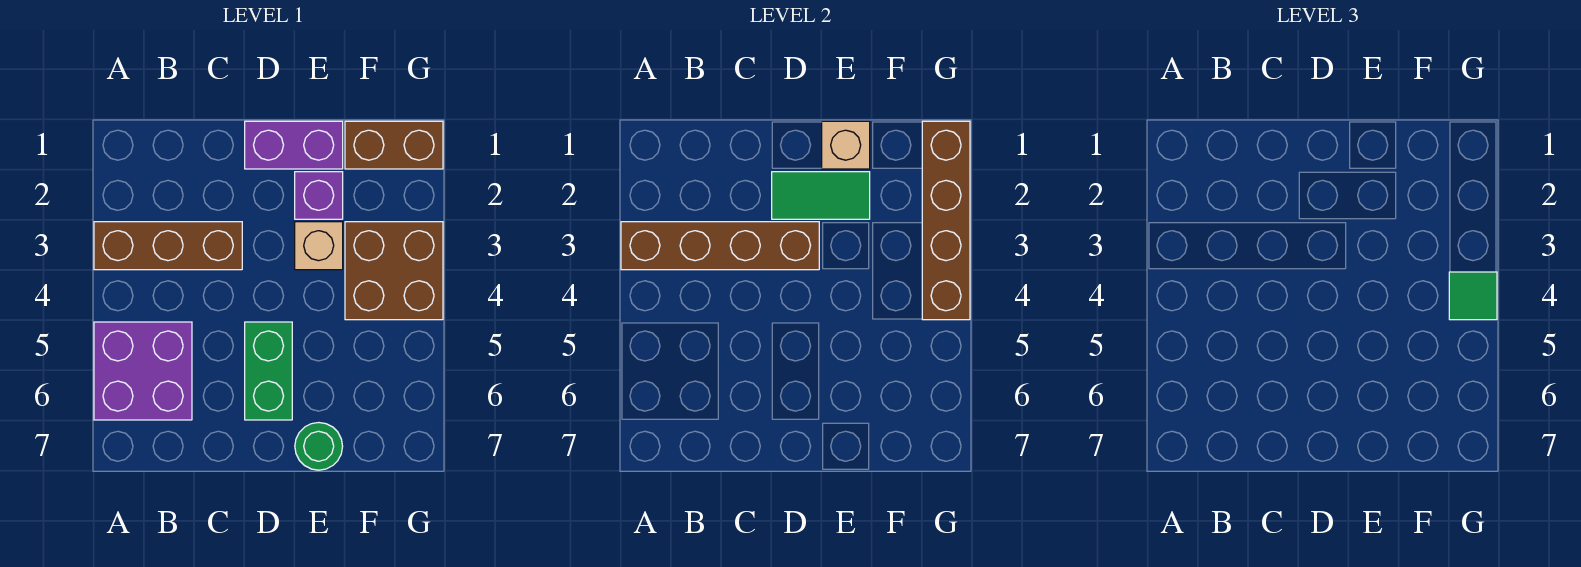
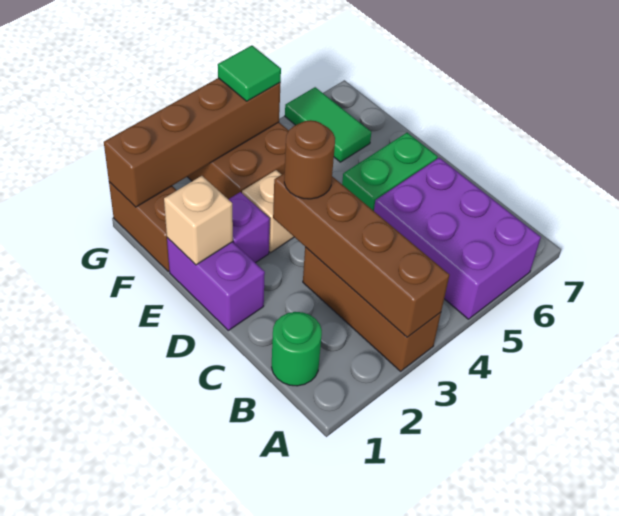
purple 2x2 brick [94,322,192,420] -> purple 2x3 brick [374,158,541,319]
green 1x2 tile [772,172,870,219] -> green 1x2 tile moved to [285,87,371,162]
none -> brown 1x1 round brick [284,120,335,199]
green 1x1 round brick [295,423,343,470] -> green 1x1 round brick moved to [272,312,322,386]

